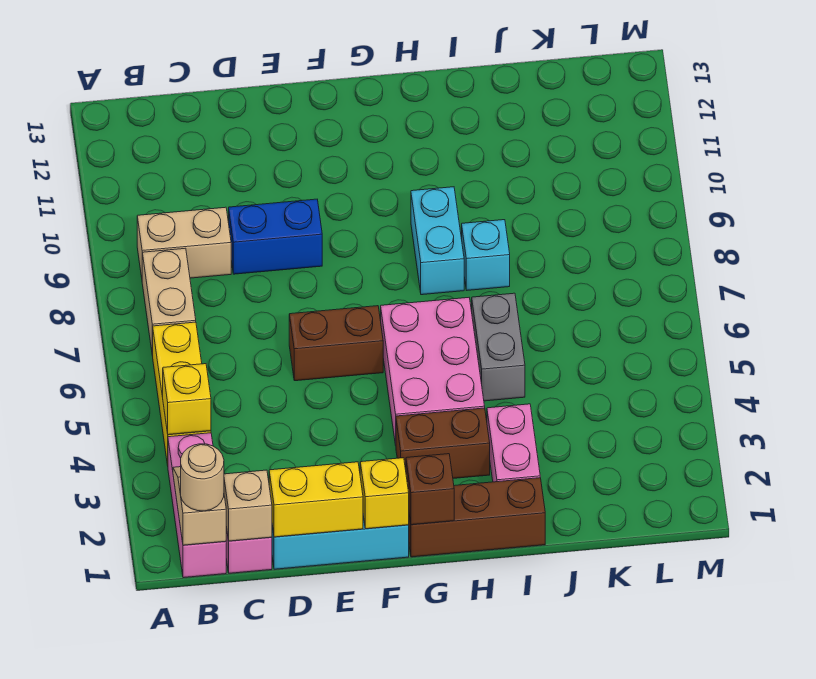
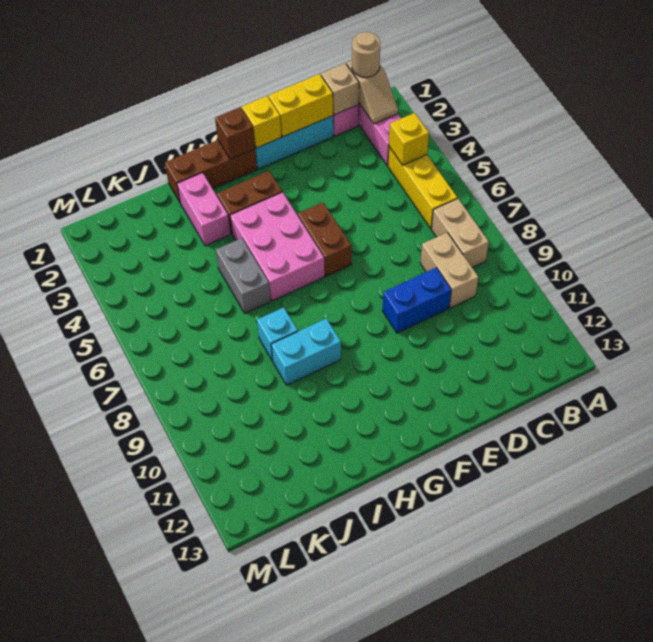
tan 1x2 brick [137,207,231,278] -> tan 1x2 brick turned to [420,233,478,308]
brown 1x2 brick [289,306,383,381] -> brown 1x2 brick turned to [298,202,351,276]
cyan 1x2 brick [411,187,464,295] -> cyan 1x2 brick turned to [271,318,341,385]

